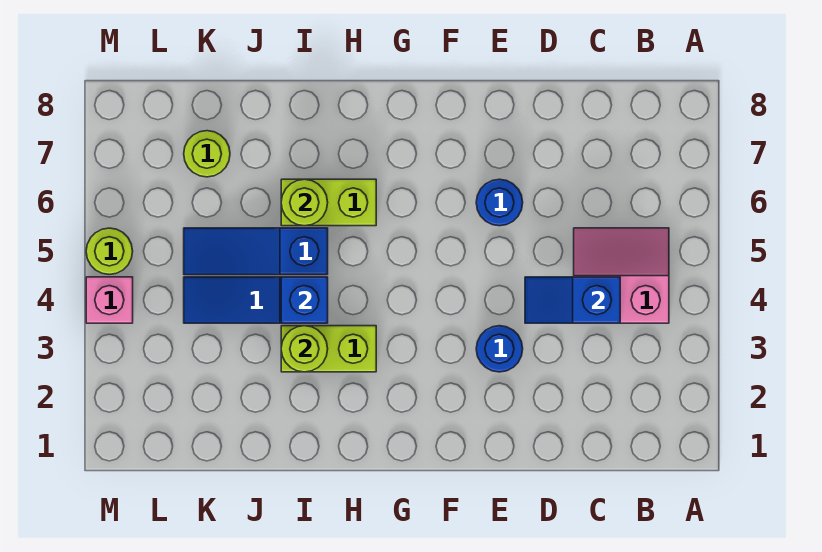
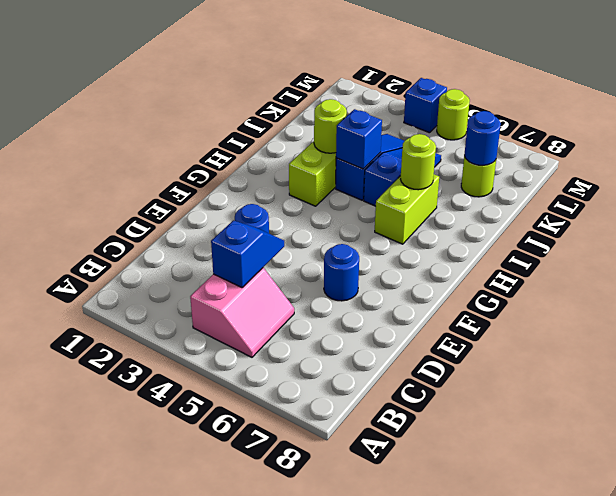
none -> blue 1x1 round brick [464,111,501,165]
pink 1x1 brick [86,277,133,323] -> blue 1x1 brick [404,78,447,133]

